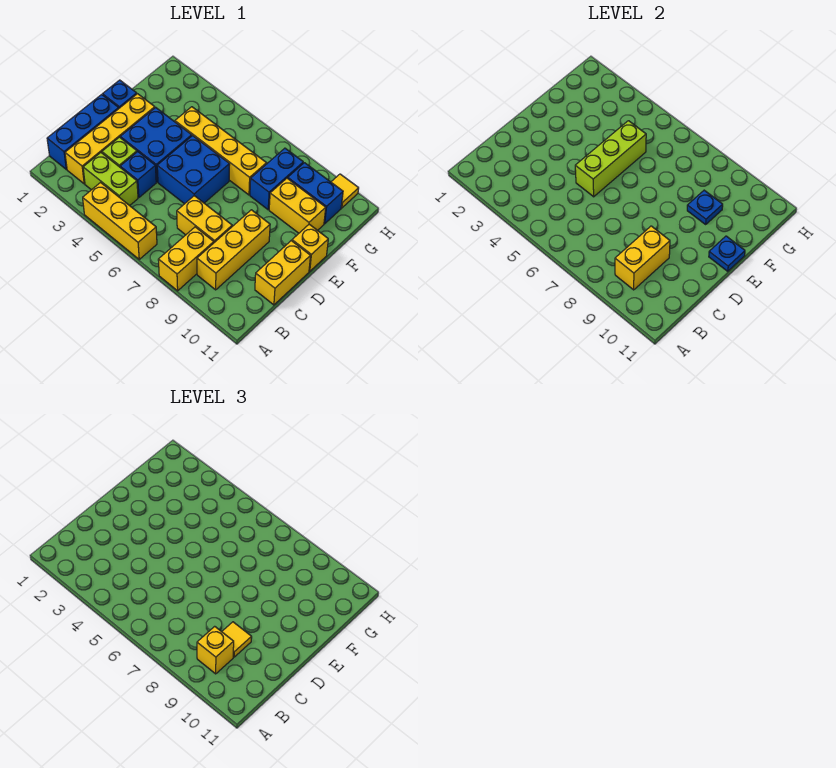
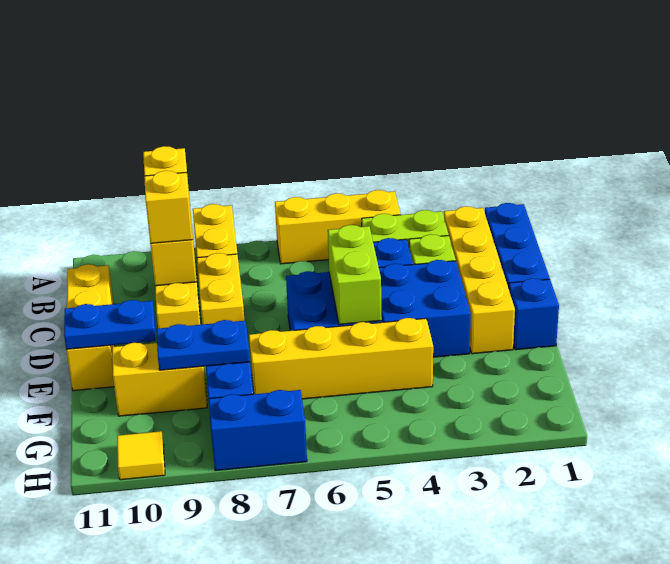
yellow 1x2 brick [177,196,232,242] -> yellow 1x2 brick turned to [197,253,244,324]
yellow 1x1 tile [222,622,252,657] -> yellow 1x1 brick [144,171,193,243]
lime 1x3 brick [575,121,646,197] -> lime 1x2 brick [328,225,382,324]
blue 1x1 plate [709,236,745,271] -> blue 1x2 plate [64,300,156,349]
blue 1x1 plate [687,190,723,224] -> blue 1x2 plate [156,320,250,370]
blue 1x2 brick [288,163,343,224] -> blue 1x2 brick moved to [209,390,307,471]

